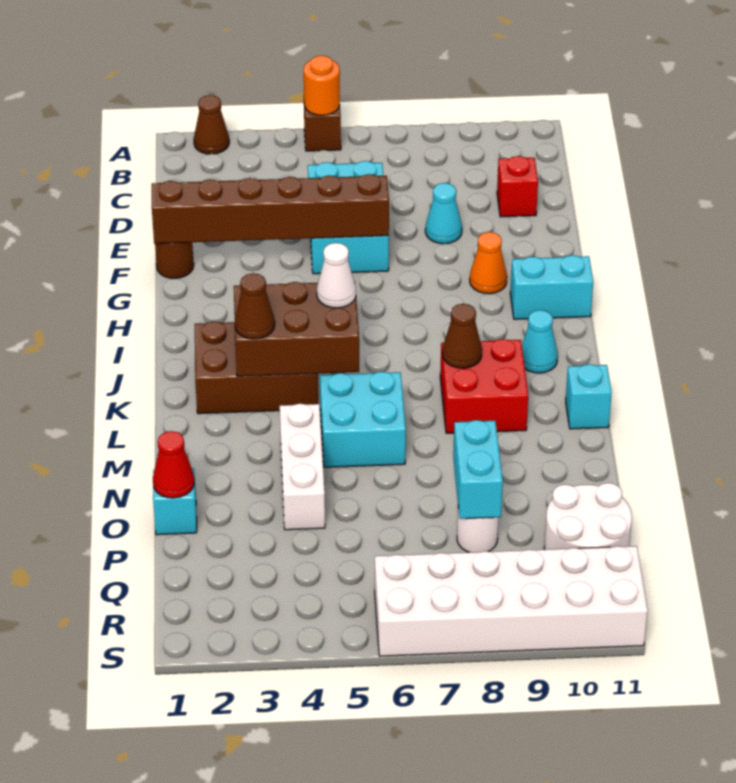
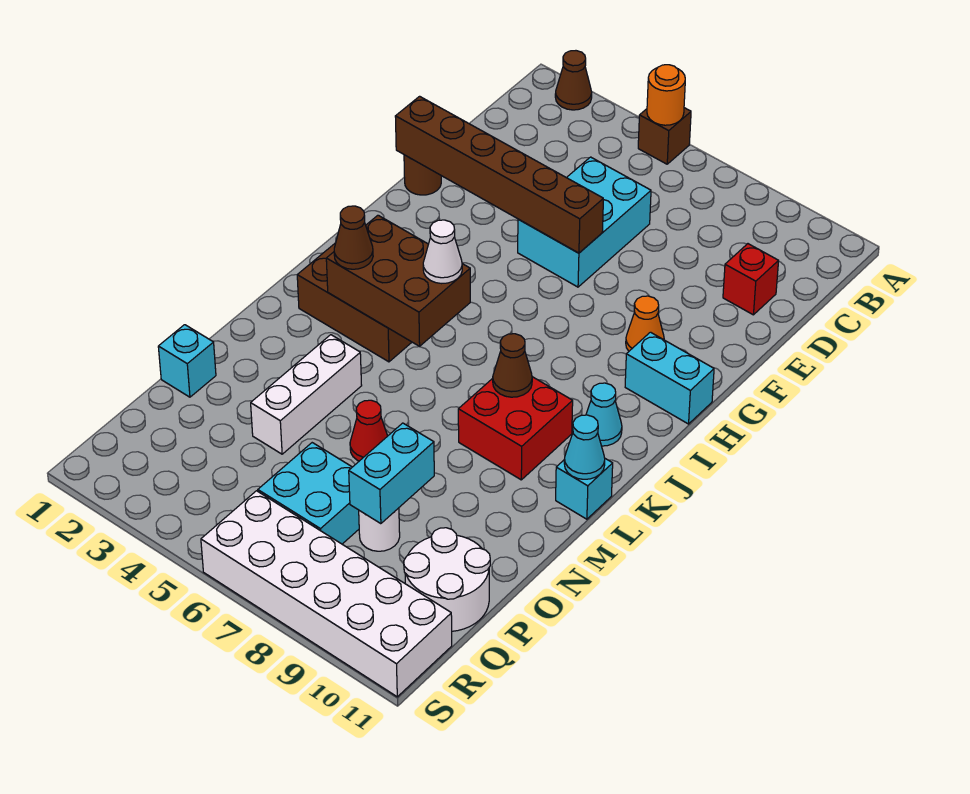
cyan 1x1 cone [425,183,462,244] -> cyan 1x1 cone moved to [564,415,605,479]
cyan 2x2 brick [320,372,406,467] -> cyan 2x2 brick moved to [258,443,359,544]
red 1x1 cone [153,431,194,498] -> red 1x1 cone moved to [350,400,387,461]

